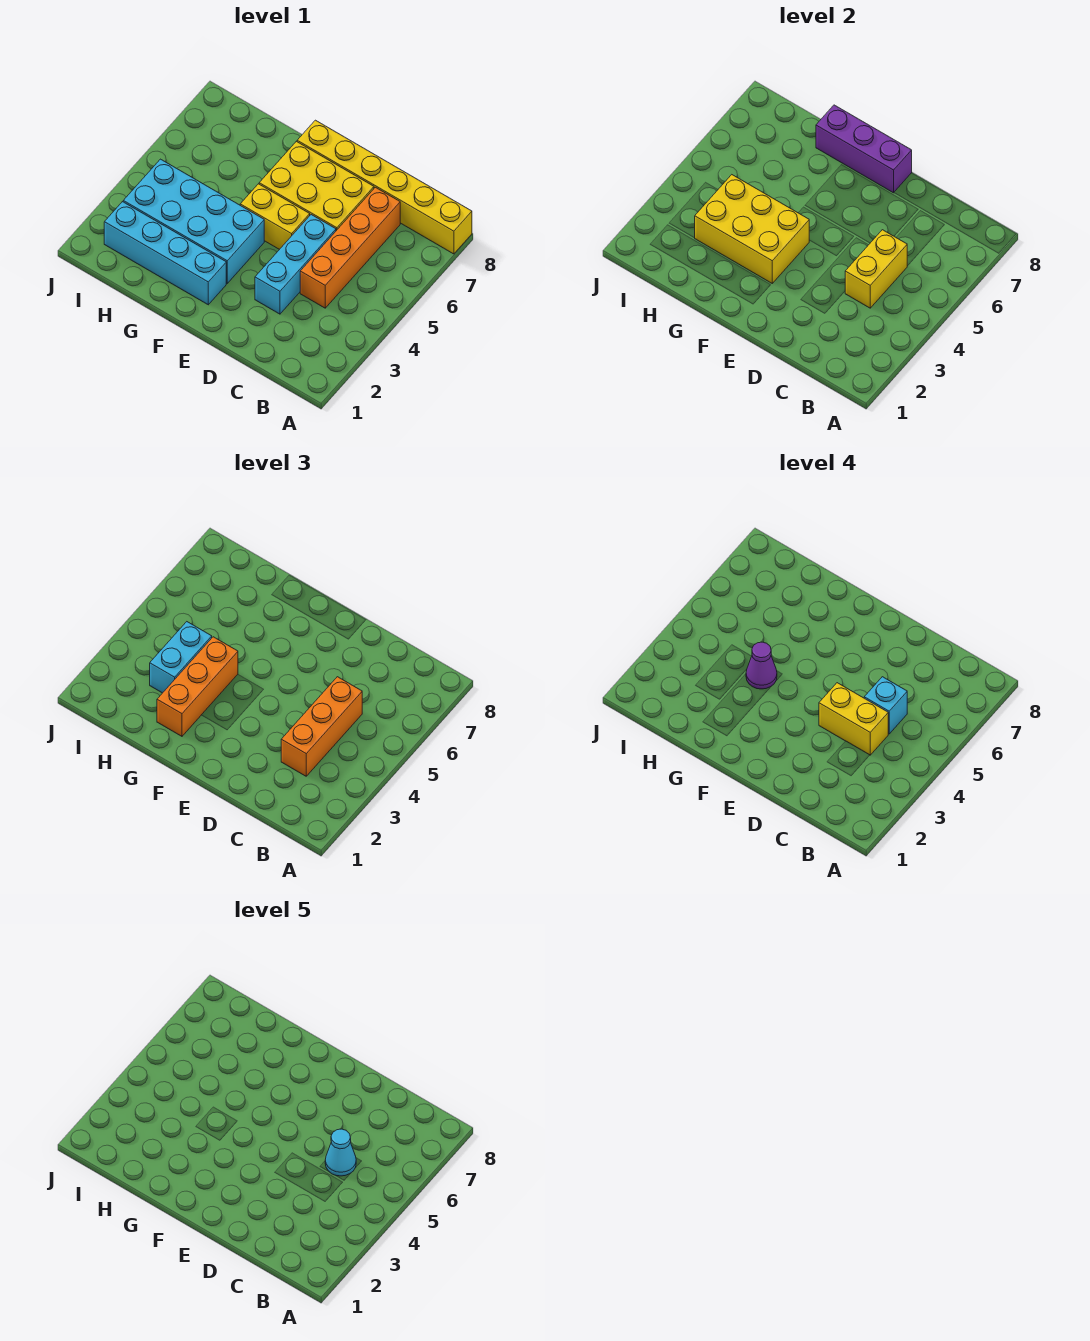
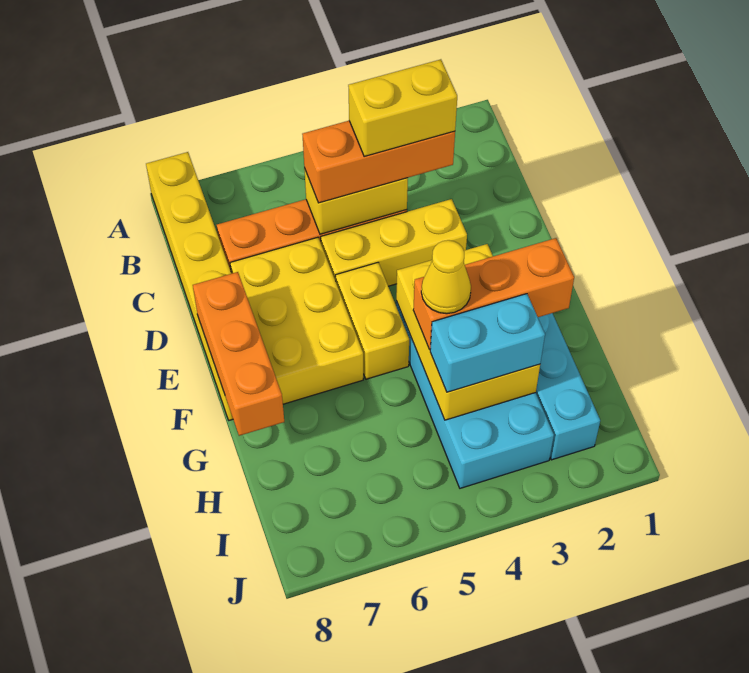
yellow 1x2 brick [819,683,888,755] -> yellow 1x2 brick turned to [348,59,457,157]
cyan 1x1 brick [864,677,907,734] -> none
cyan 1x1 cone [325,1129,356,1176] -> none
cyan 1x3 brick [255,215,336,314] -> yellow 1x3 brick [321,199,467,286]
purple 1x3 brick [816,105,912,193] -> orange 1x3 brick [193,272,284,436]
purple 1x1 cone [746,642,777,689] -> yellow 1x1 cone [421,240,471,314]

